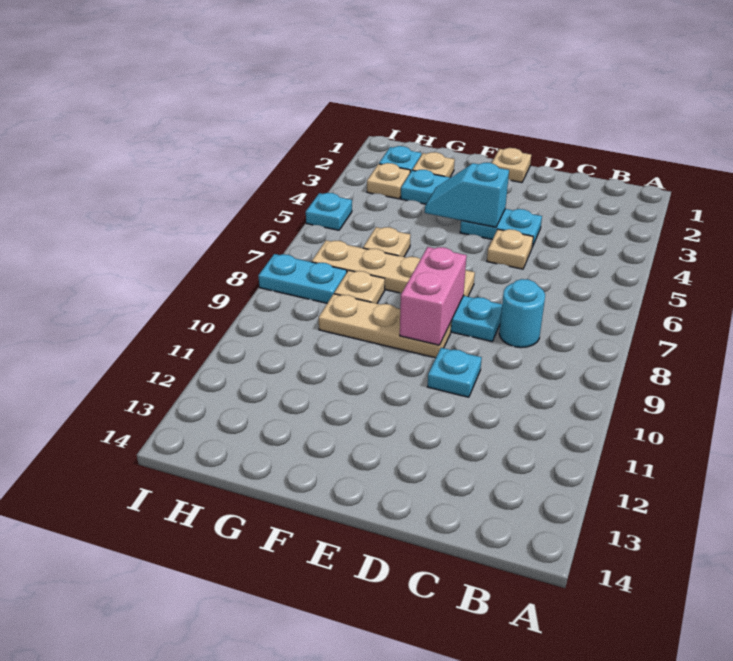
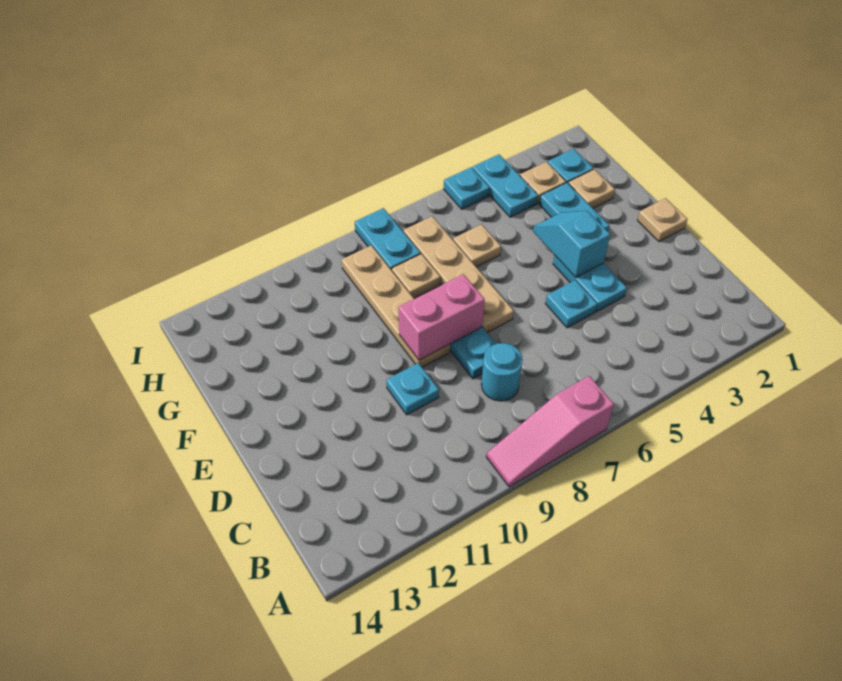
none -> pink 1x3 slope [486,376,614,487]
tan 1x1 plate [487,229,533,269] -> cyan 1x1 plate [546,280,597,328]
tan 1x3 plate [319,294,452,358] -> tan 1x4 plate [342,245,450,367]
none -> cyan 1x2 plate [472,154,538,217]

